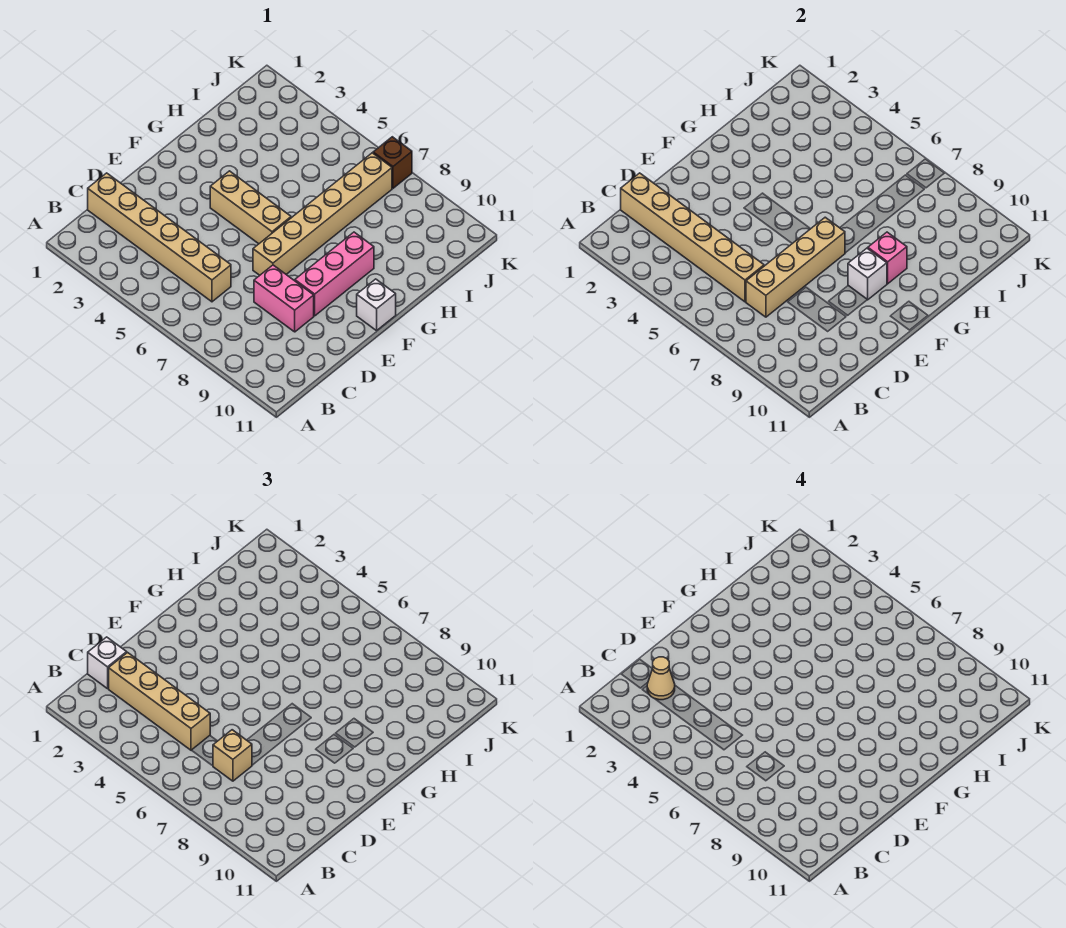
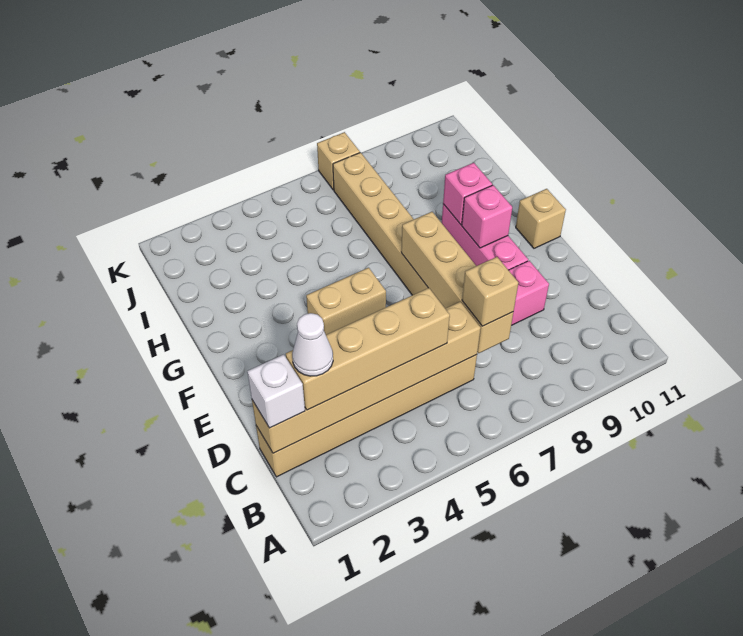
tan 1x1 cone [647,657,675,700] -> white 1x1 cone [292,313,333,376]
tan 1x3 brick [210,171,291,244] -> tan 1x2 brick [306,268,386,335]
white 1x1 brick [848,248,887,300] -> pink 1x1 brick [462,185,512,248]
white 1x1 brick [357,279,396,331] -> tan 1x1 brick [516,189,566,248]
brown 1x1 brick [373,137,412,188] -> tan 1x1 brick [317,132,360,190]

